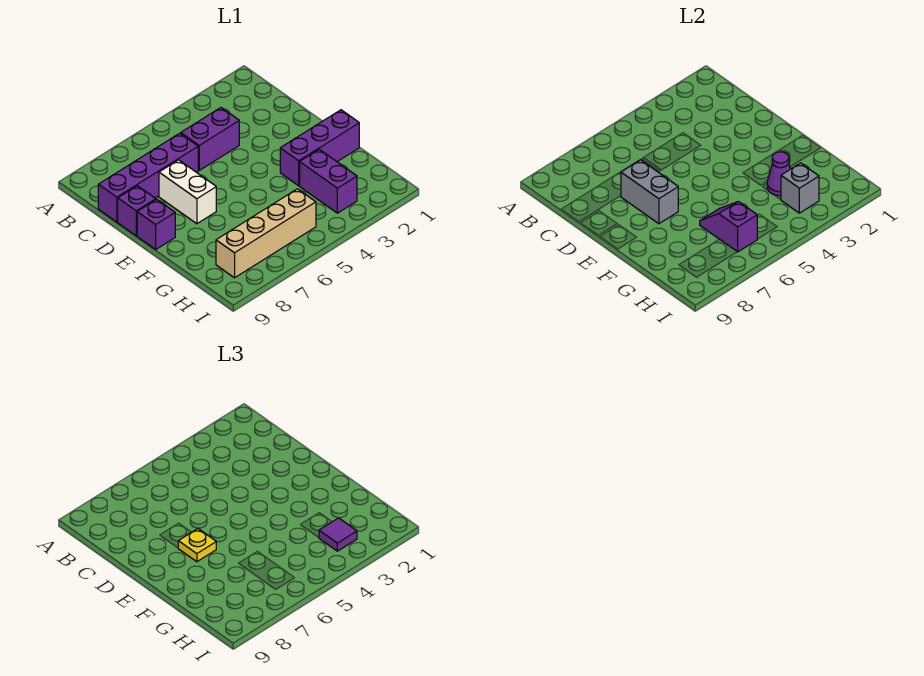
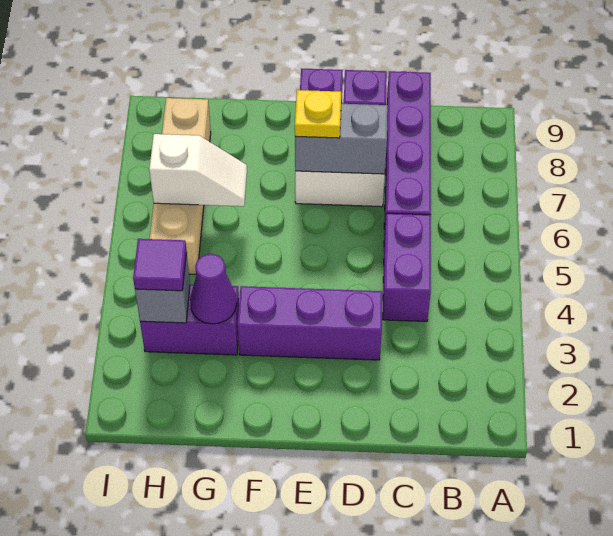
purple 1x3 brick [280,110,359,186] -> purple 1x3 brick turned to [237,286,383,360]
purple 1x2 slope [700,201,757,252] -> white 1x2 slope [149,134,247,206]

